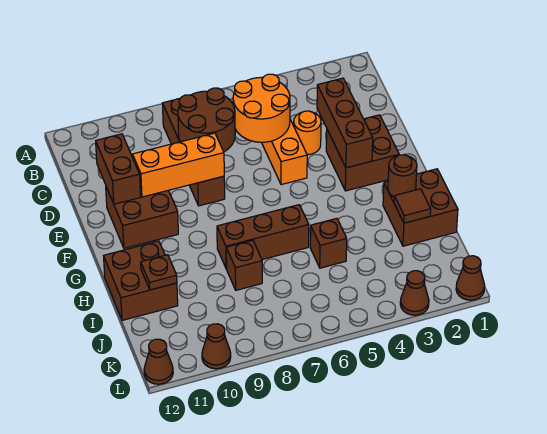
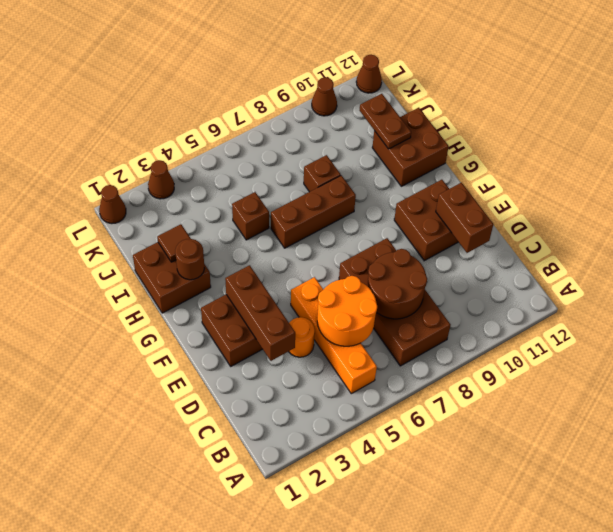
brown 1x4 brick [162,99,225,206] -> brown 2x4 brick [339,238,451,366]
orange 1x3 brick [132,133,224,197] -> none
brown 1x1 plate [141,255,177,290] -> brown 1x2 plate [360,94,411,149]

